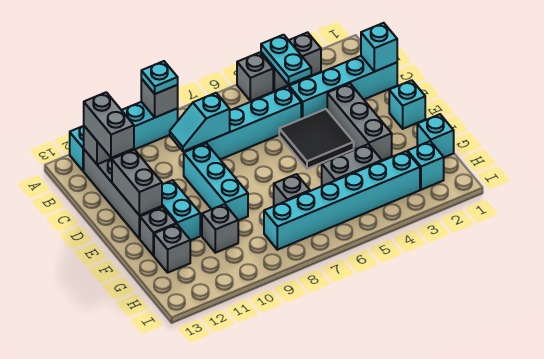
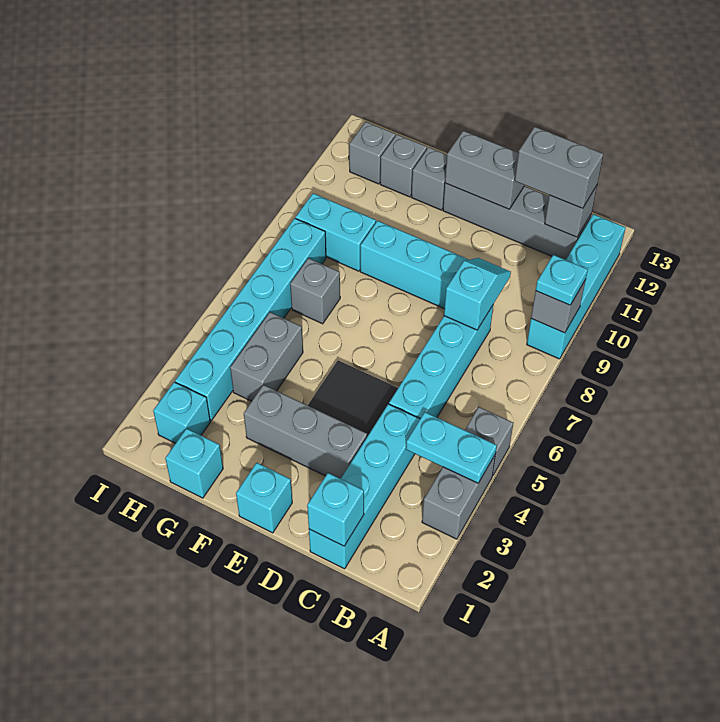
cyan 1x2 brick [162,180,200,240] -> cyan 1x2 brick moved to [295,193,376,271]
grey 1x1 brick [202,204,238,253] -> grey 1x1 brick moved to [349,122,395,184]

